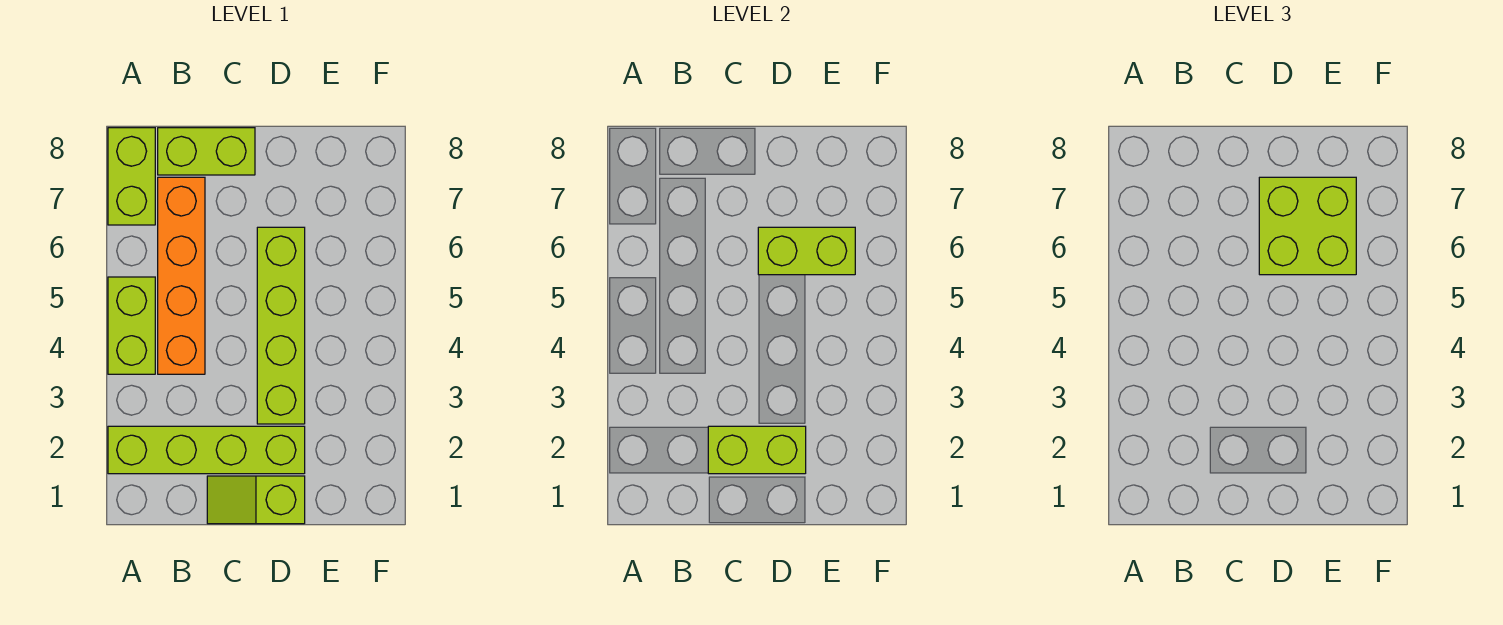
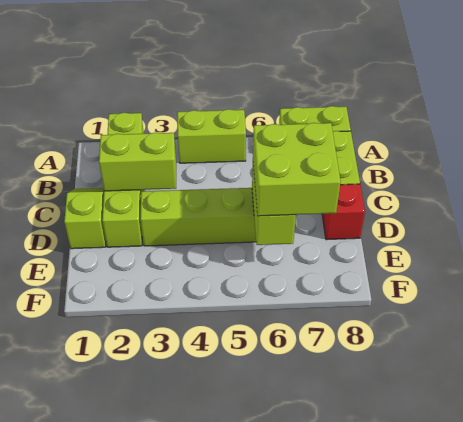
orange 1x4 brick [158,177,205,374] -> none
lime 1x2 brick [708,426,806,474] -> lime 1x2 brick turned to [99,133,176,191]
none -> red 1x1 brick [322,184,365,240]

